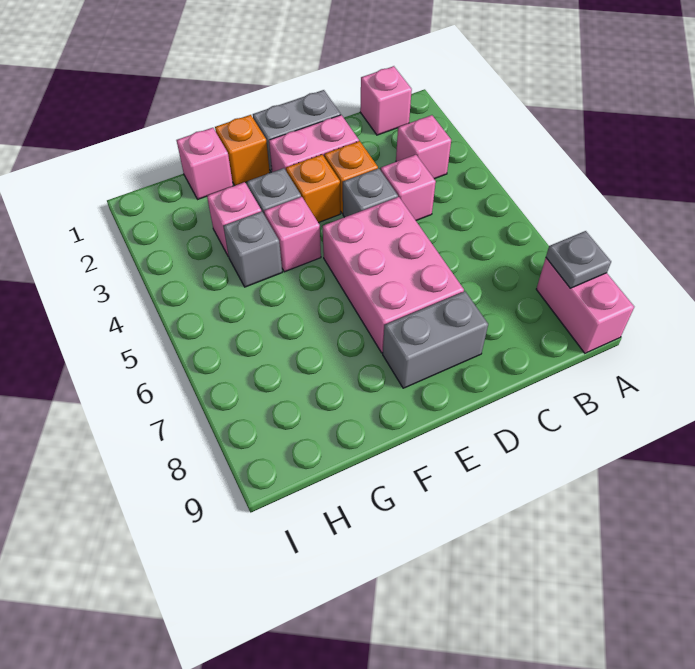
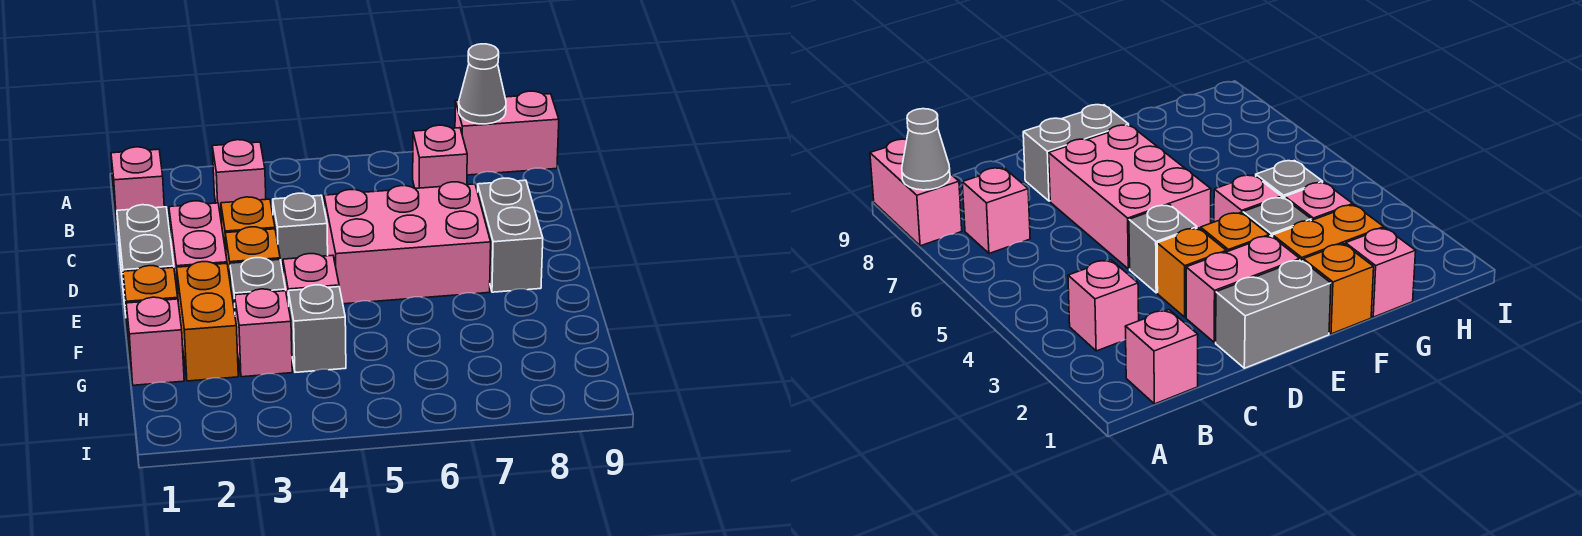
grey 1x1 plate [546,231,611,288] -> grey 1x1 cone [459,44,506,124]
pink 1x1 brick [381,155,436,220] -> pink 1x1 brick moved to [413,125,467,188]
none -> orange 1x2 brick [177,262,238,381]

